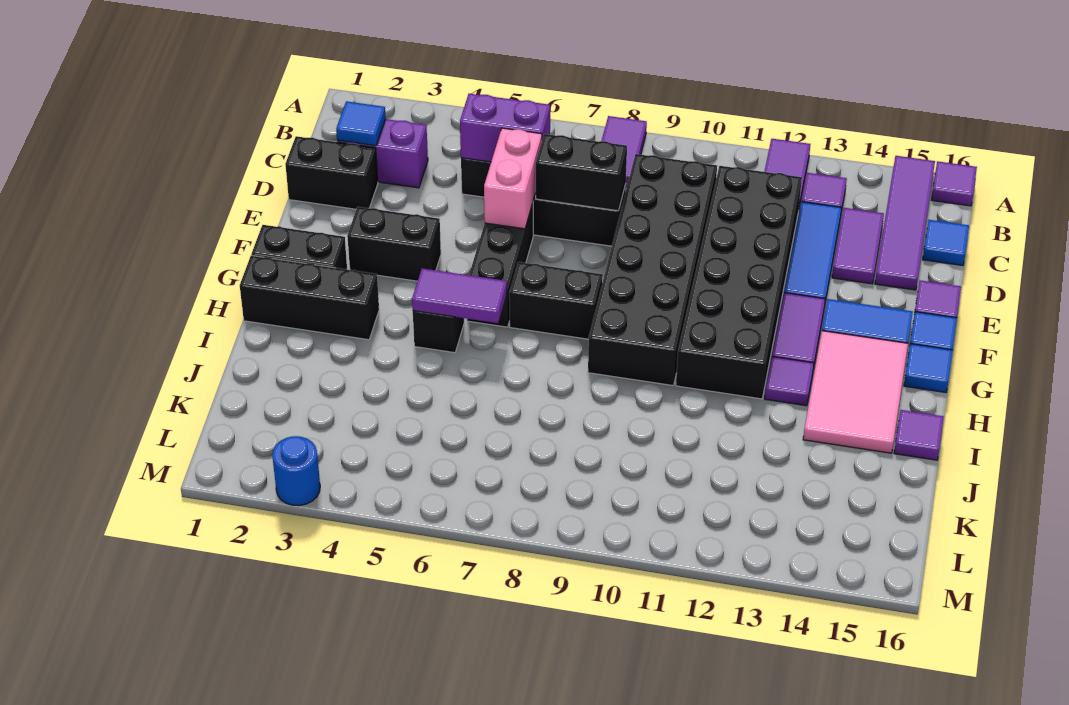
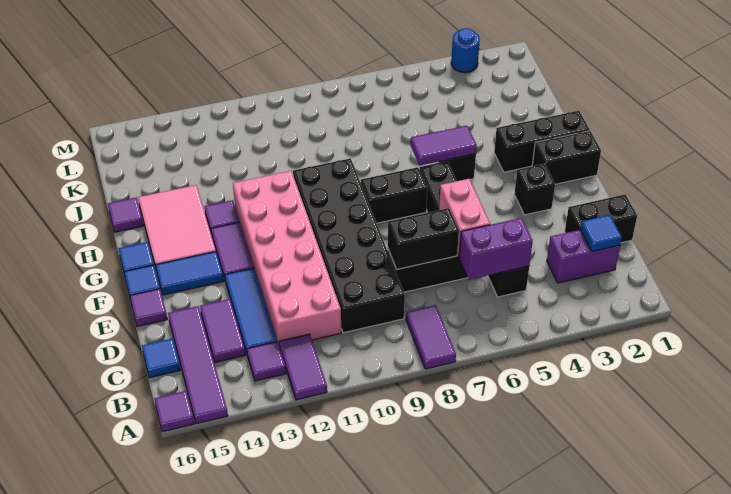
black 2x6 brick [676,166,802,399] -> pink 2x6 brick [233,171,341,347]
black 1x2 brick [347,207,441,281] -> black 1x1 brick [514,164,555,215]

